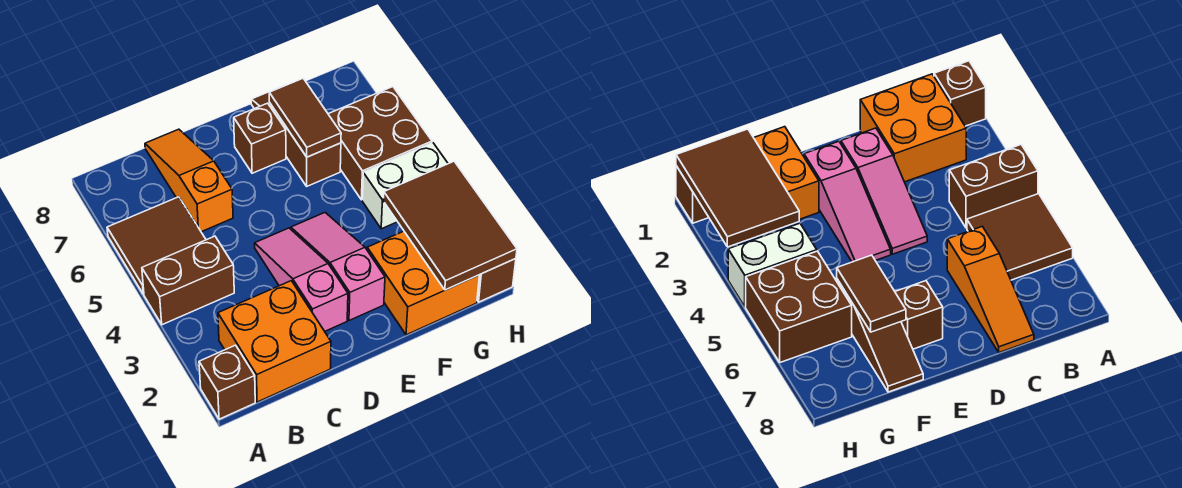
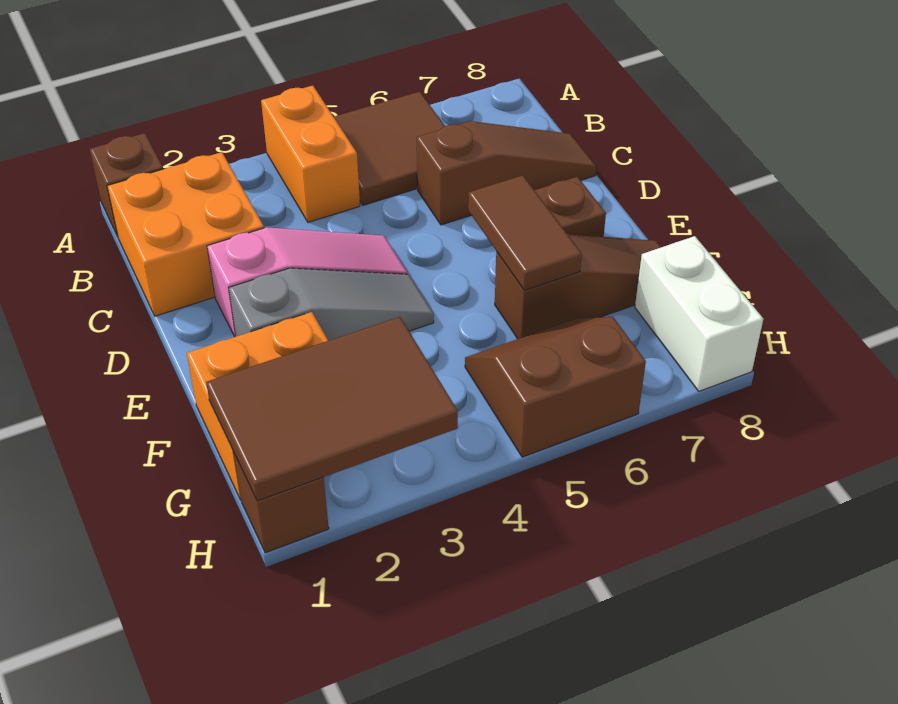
brown 1x2 brick [142,236,234,325] -> orange 1x2 brick [261,86,360,222]
orange 1x3 slope [145,129,233,232] -> brown 1x3 slope [417,121,596,225]
pink 1x3 slope [291,213,385,320] -> grey 1x3 slope [229,268,434,341]
brown 1x2 tile [269,79,341,157] -> brown 1x2 tile turned to [468,175,582,290]
white 1x2 brick [362,143,448,229] -> white 1x2 brick moved to [635,236,763,391]
brown 2x2 brick [328,87,432,200] -> brown 2x2 slope [465,317,646,457]

